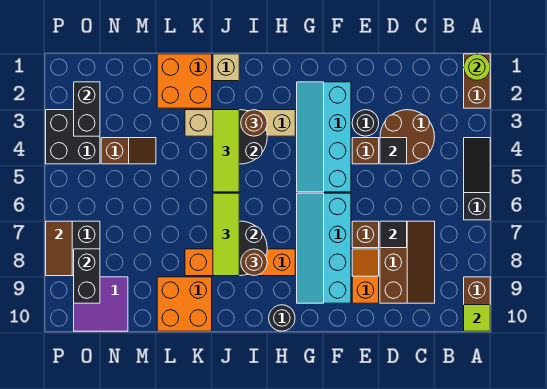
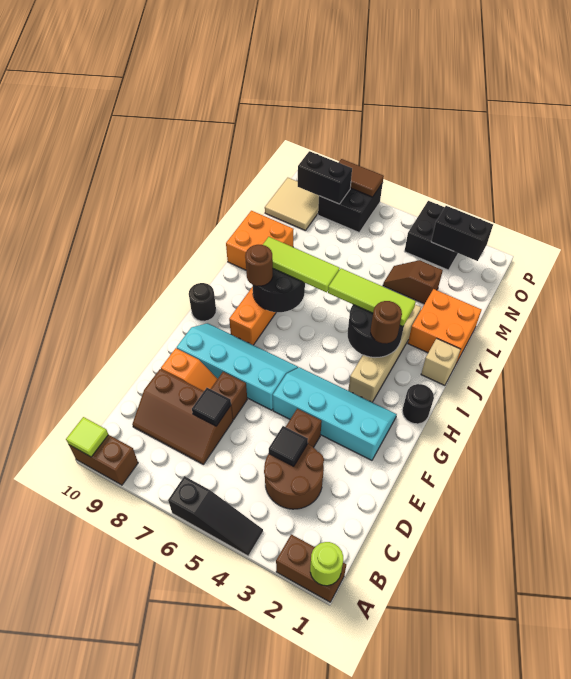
black 1x1 round brick [352,110,379,136] -> black 1x1 round brick moved to [402,384,434,424]
brown 1x2 slope [101,138,156,164] -> brown 1x2 slope turned to [383,260,443,304]
purple 2x2 tile [74,277,128,331] -> tan 2x2 tile [265,178,319,231]

